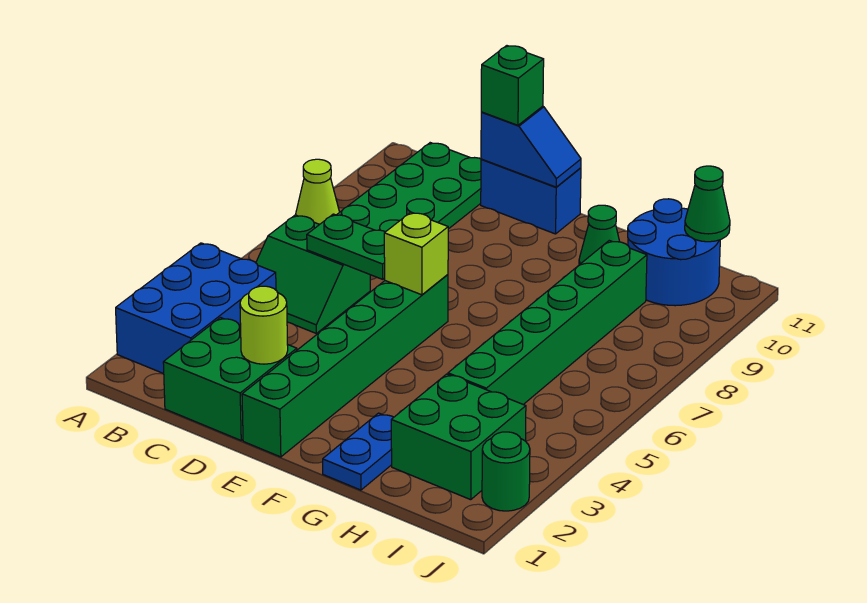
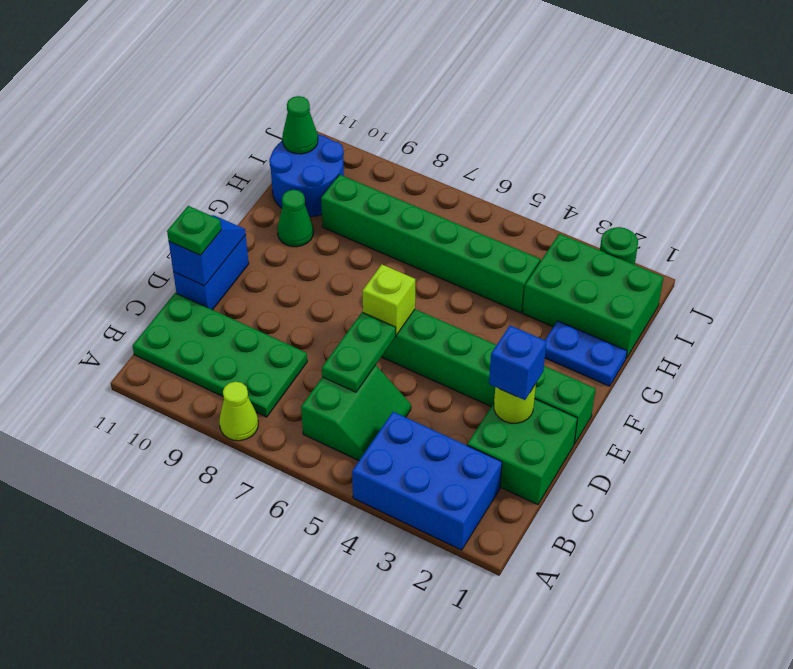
none -> blue 1x1 brick [489,325,547,400]
green 1x1 brick [481,46,544,125] -> green 1x1 plate [167,206,221,255]
green 2x2 brick [391,374,526,500] -> green 2x3 brick [523,234,663,358]

